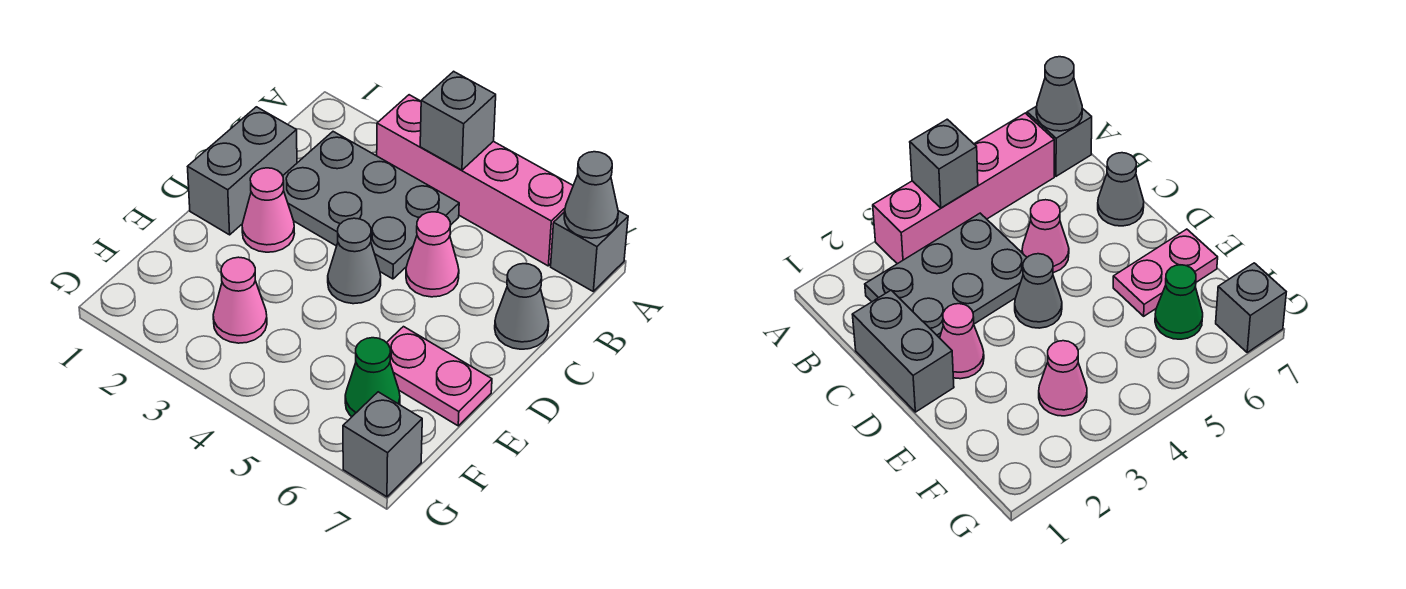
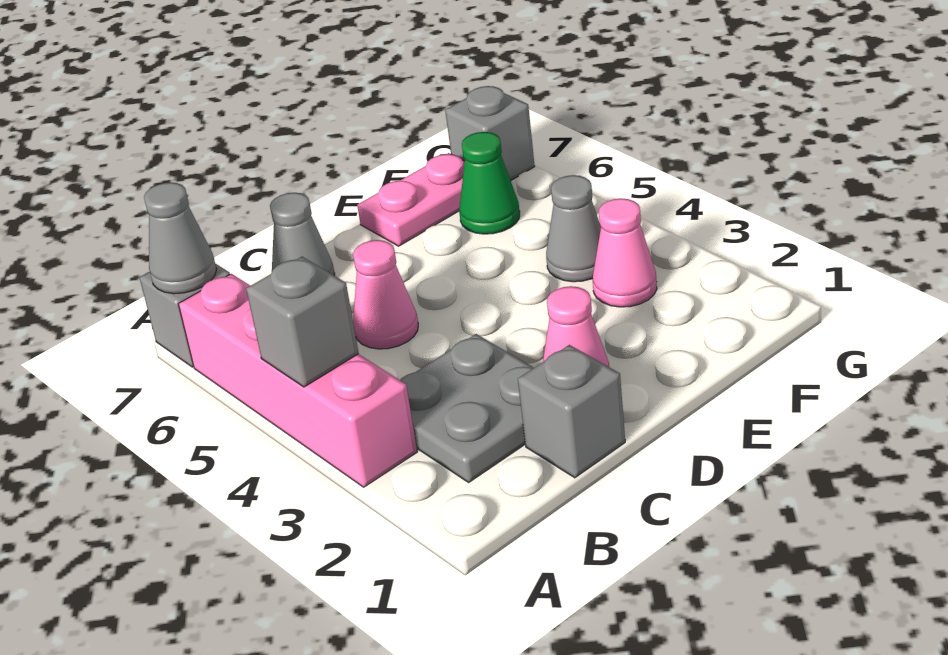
grey 2x3 plate [283,132,459,279] -> grey 2x2 plate [400,334,534,482]
grey 1x2 brick [188,107,297,235] -> grey 1x1 brick [518,345,625,478]
grey 1x1 cone [328,218,381,304] -> grey 1x1 cone moved to [546,175,601,282]
pink 1x2 plate [386,327,492,426] -> pink 1x2 plate turned to [357,153,465,246]

